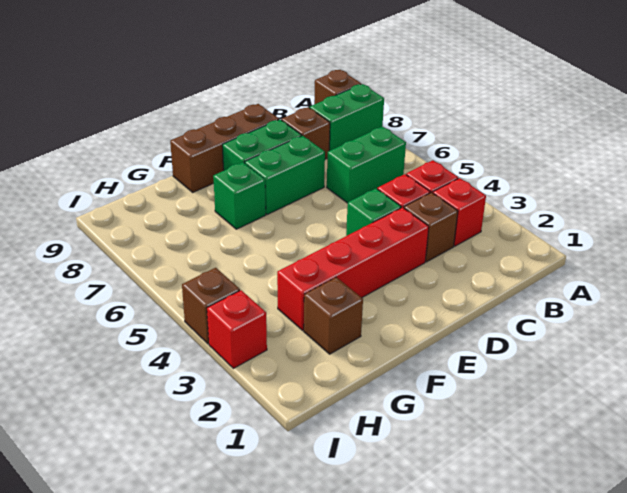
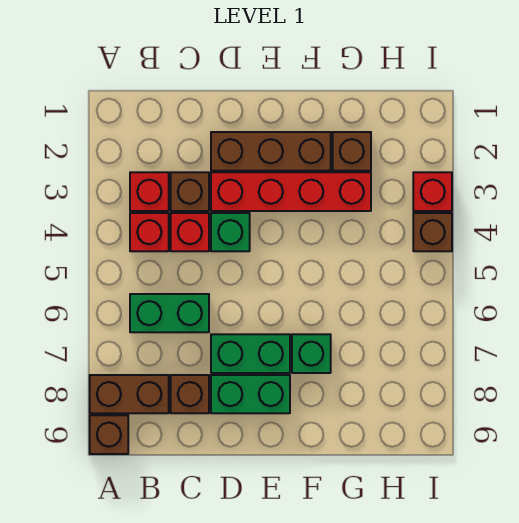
green 1x2 brick [310,84,384,151] -> brown 1x2 brick [90,375,169,413]
brown 1x3 brick [170,104,279,192] -> brown 1x3 brick moved to [211,132,331,171]

